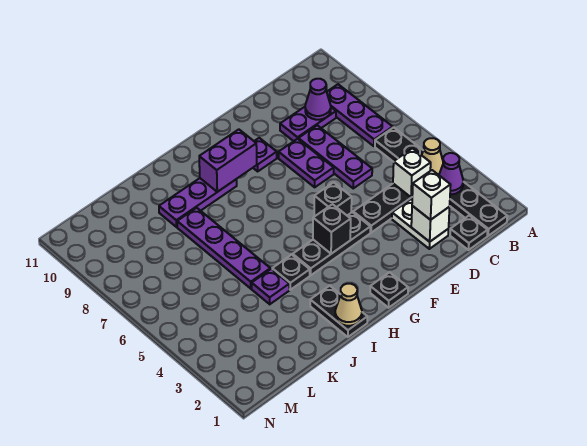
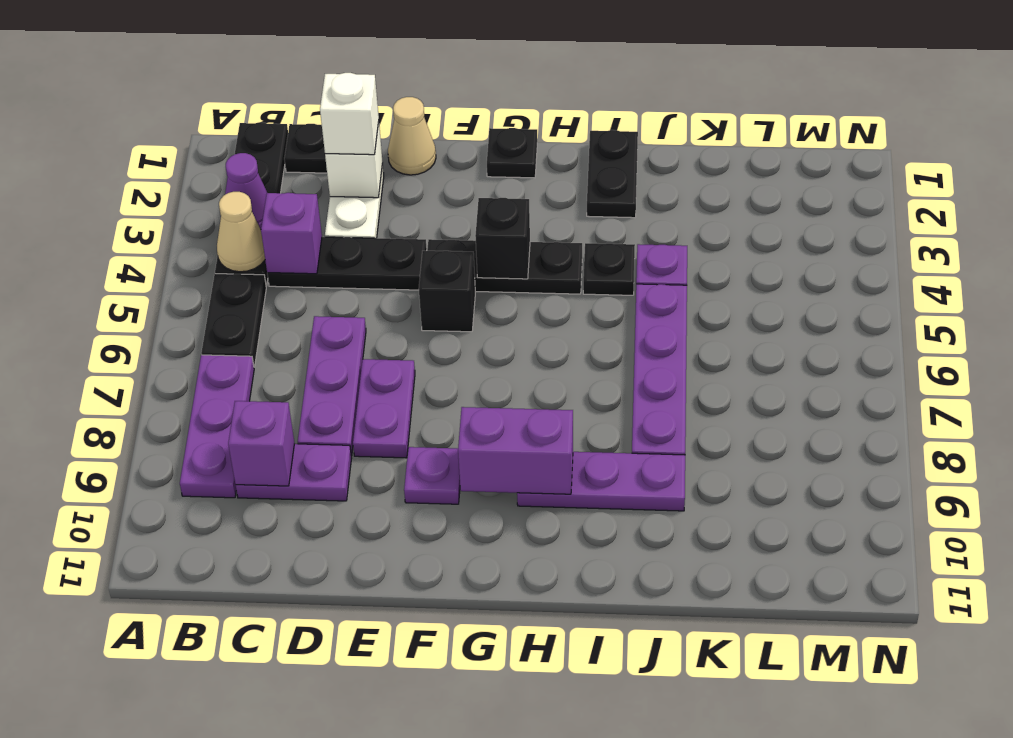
white 1x1 brick [393,148,431,197] -> purple 1x1 brick [261,193,322,274]
purple 1x1 cone [305,79,331,120] -> purple 1x1 brick [228,401,294,486]
tan 1x1 cone [335,284,362,326] -> tan 1x1 cone moved to [388,97,436,175]

